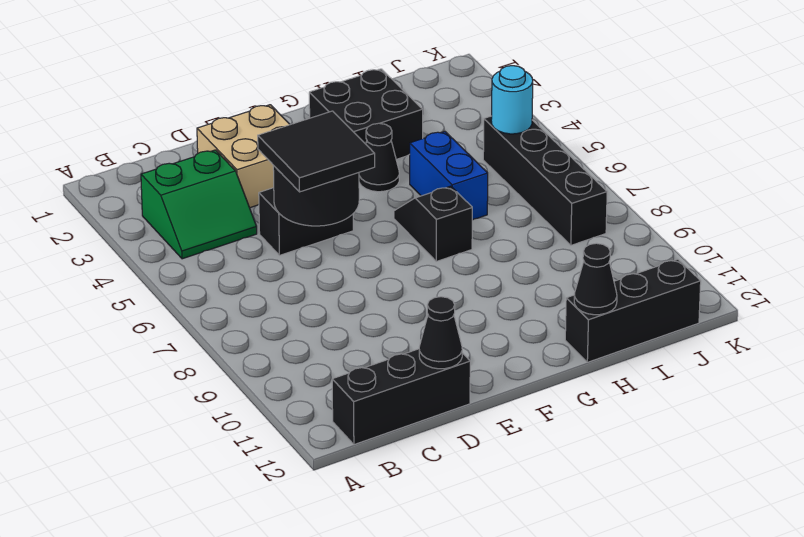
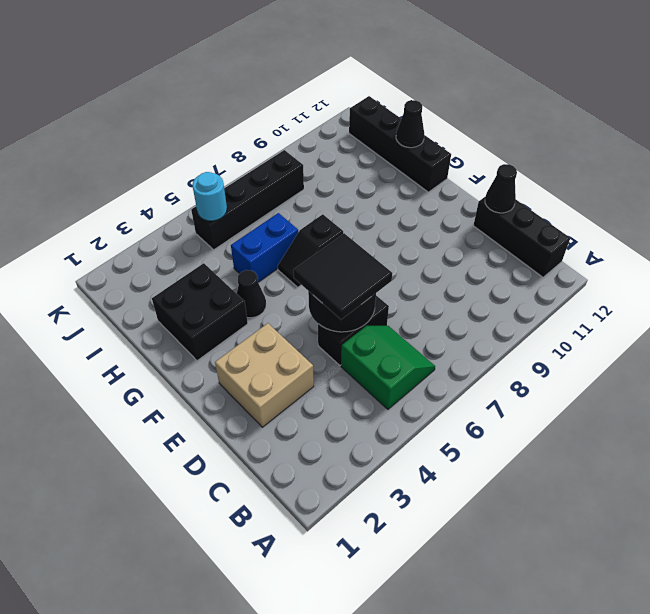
green 2x2 slope [141,150,257,259] -> green 2x2 slope moved to [341,326,435,409]
black 1x2 brick [259,188,353,255] -> black 1x2 brick turned to [318,296,389,365]
black 1x3 brick [565,259,701,362] -> black 1x4 brick [349,96,451,192]

